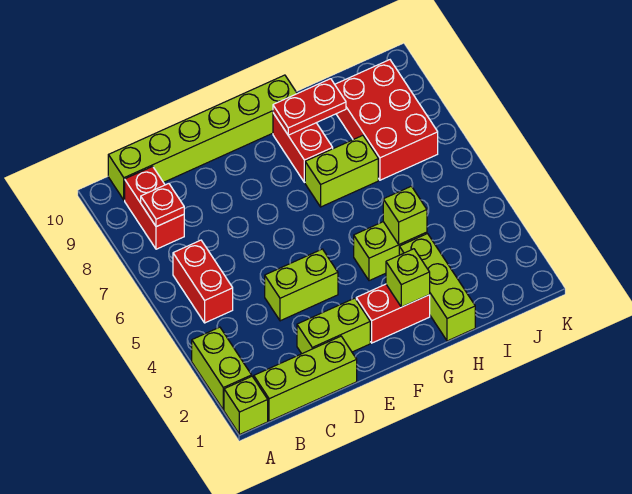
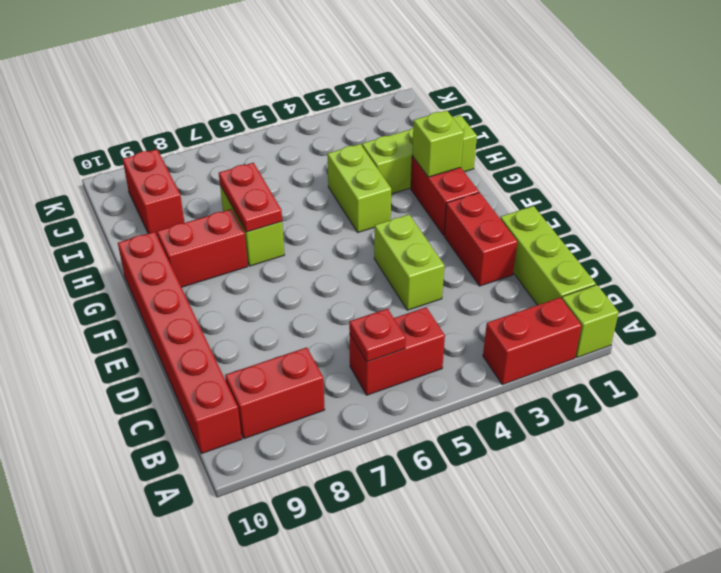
lime 1x2 brick [192,327,252,410] -> red 1x2 brick [483,297,582,385]
red 1x1 plate [141,184,184,227] -> red 1x1 plate moved to [349,309,406,362]
lime 1x6 brick [108,75,297,200] -> red 1x6 brick [118,232,242,454]
lime 1x2 brick [297,298,370,354] -> red 1x2 brick [444,193,517,286]
red 1x2 plate [273,79,346,135] -> red 1x2 plate moved to [219,163,282,232]
lime 1x1 brick [383,186,427,244] -> none
red 2x3 brick [335,60,438,180] -> red 1x2 brick [123,149,185,236]

